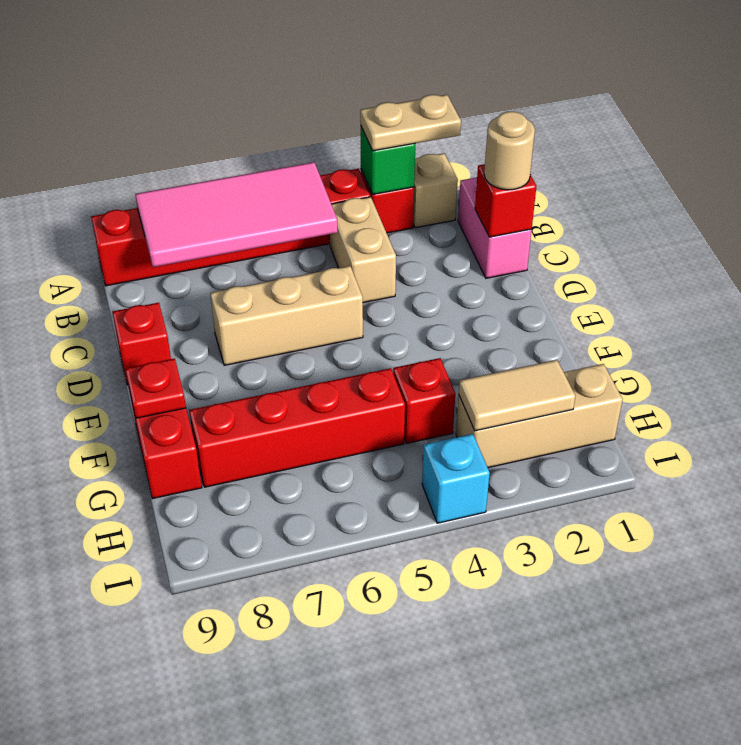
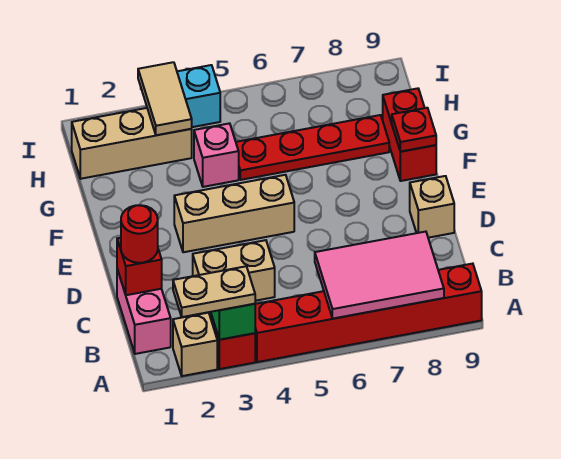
pink 2x4 tile [135,162,338,267] -> pink 2x3 tile [315,232,444,319]
tan 1x2 brick [329,197,396,303] -> tan 1x2 brick turned to [193,240,275,301]
tan 1x1 round brick [484,111,535,190] -> red 1x1 round brick [121,205,158,263]
tan 1x3 brick [210,266,363,365] -> tan 1x3 brick moved to [174,175,294,252]
red 1x1 brick [112,303,171,385] -> tan 1x1 brick [410,176,454,238]
red 1x1 brick [393,358,455,443] -> pink 1x1 brick [194,123,239,187]
red 1x4 brick [189,368,405,487] -> red 1x4 plate [236,115,389,180]
tan 1x2 tile [459,360,575,431] -> tan 1x2 tile turned to [138,62,192,135]

